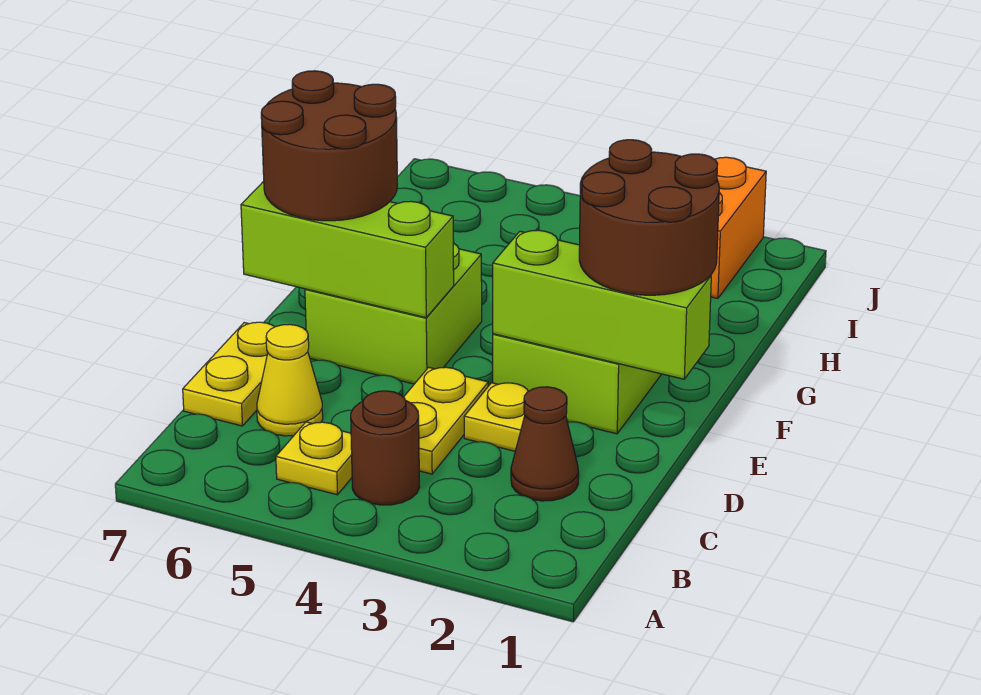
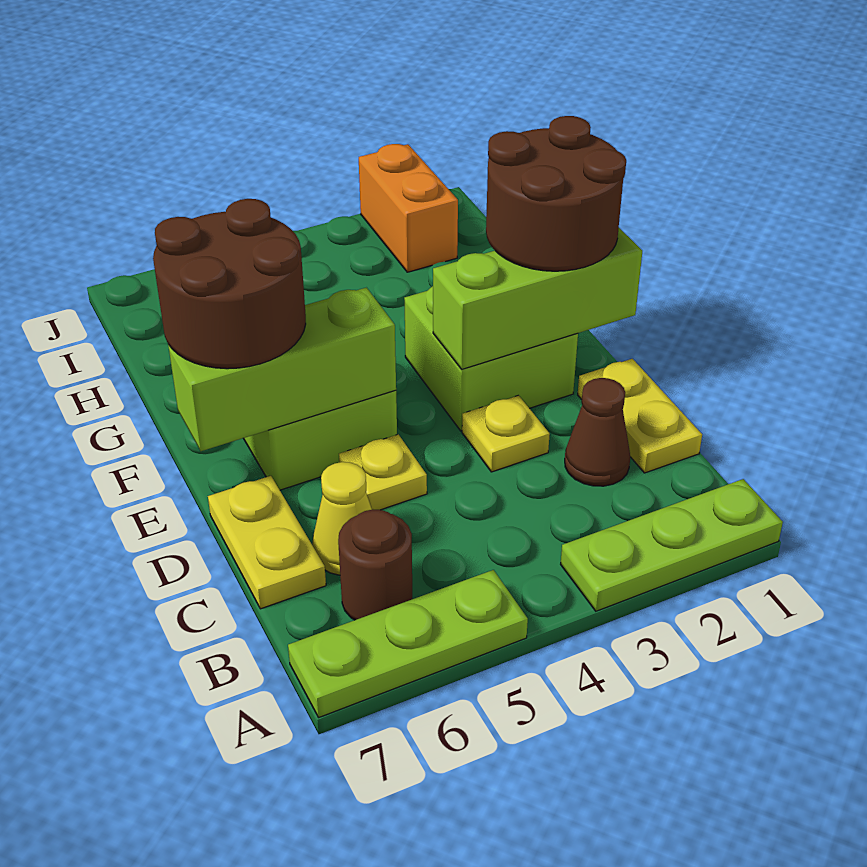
none -> lime 1x3 plate [561,479,783,611]
none -> lime 1x3 plate [288,570,528,718]
brown 1x1 round brick [351,391,420,505] -> brown 1x1 round brick moved to [338,510,412,620]
yellow 1x1 plate [276,422,352,495] -> yellow 1x1 plate moved to [339,434,427,510]
yellow 1x2 plate [404,367,488,474] -> yellow 1x2 plate moved to [578,359,702,473]

